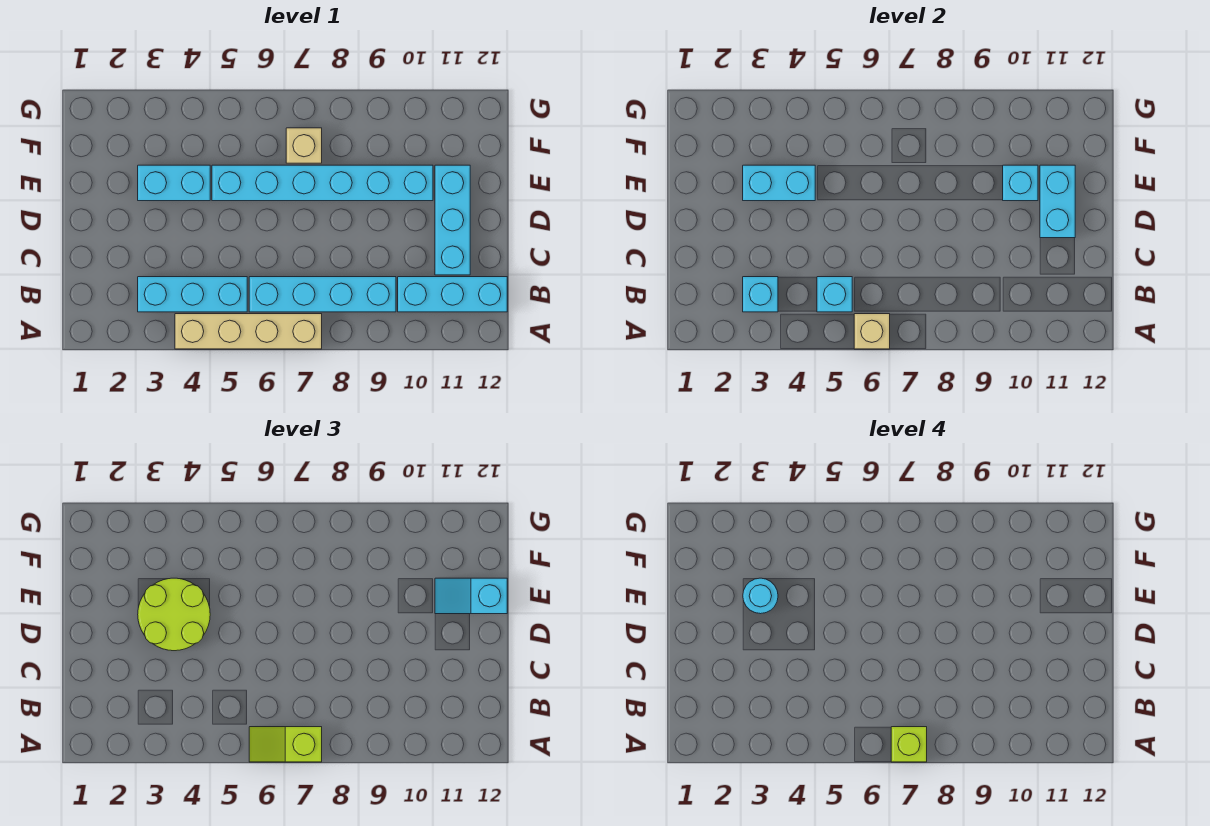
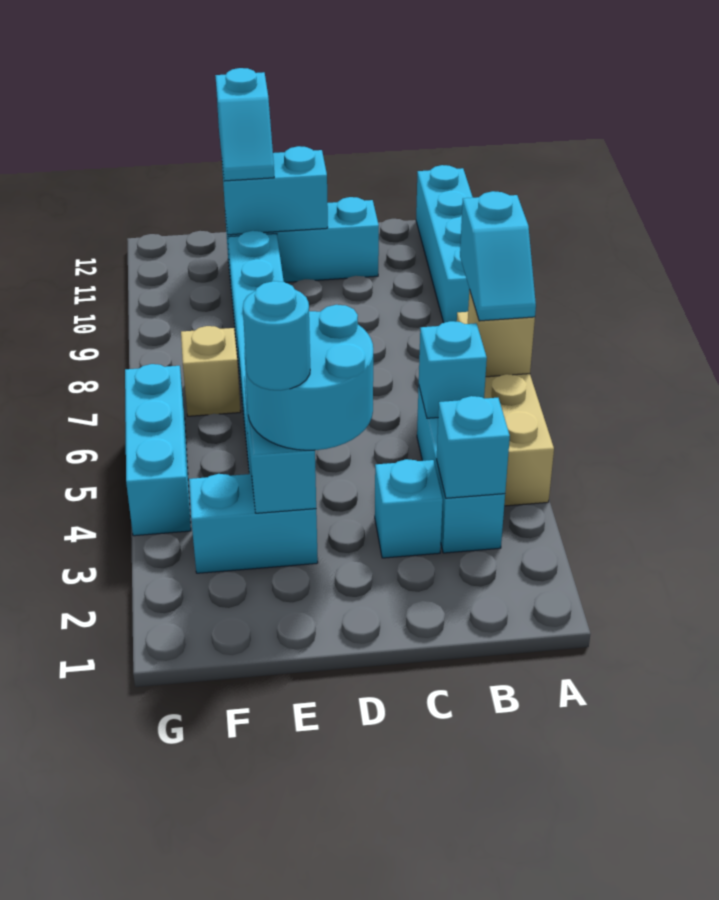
lime 1x2 slope [249,727,322,762] -> cyan 1x2 slope [460,191,536,321]
lime 1x1 brick [891,727,927,762] -> none
cyan 1x4 brick [249,277,396,312] -> cyan 1x4 brick moved to [416,165,473,323]
cyan 1x3 brick [398,277,507,312] -> cyan 1x3 brick moved to [125,364,191,536]
lime 2x2 round brick [138,578,210,651] -> cyan 2x2 round brick [244,305,373,450]
cyan 1x2 brick [138,165,210,201] -> cyan 1x2 brick turned to [189,474,318,573]
cyan 1x1 brick [1003,165,1038,201] -> cyan 1x1 brick moved to [375,459,443,558]

